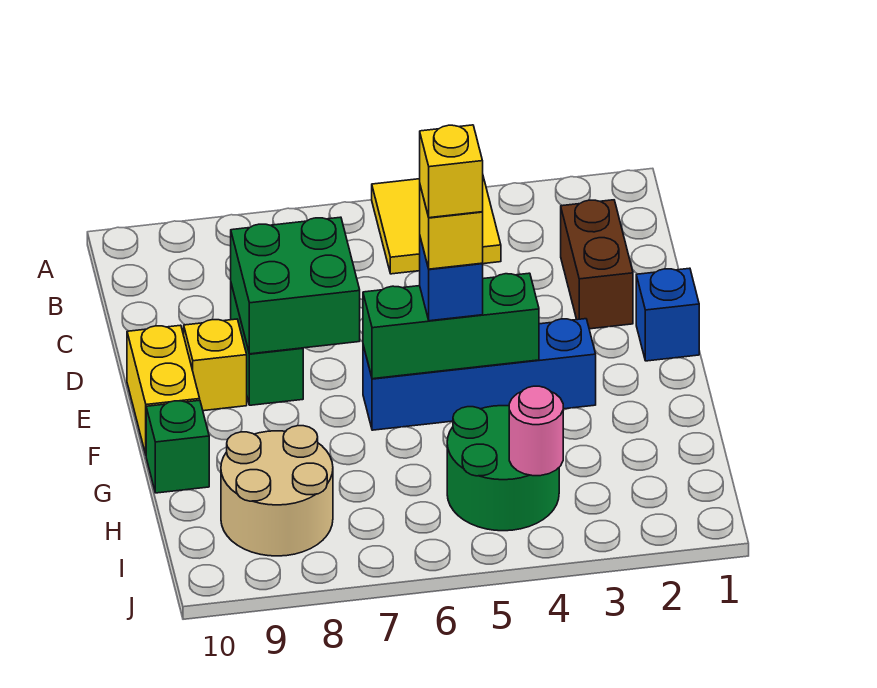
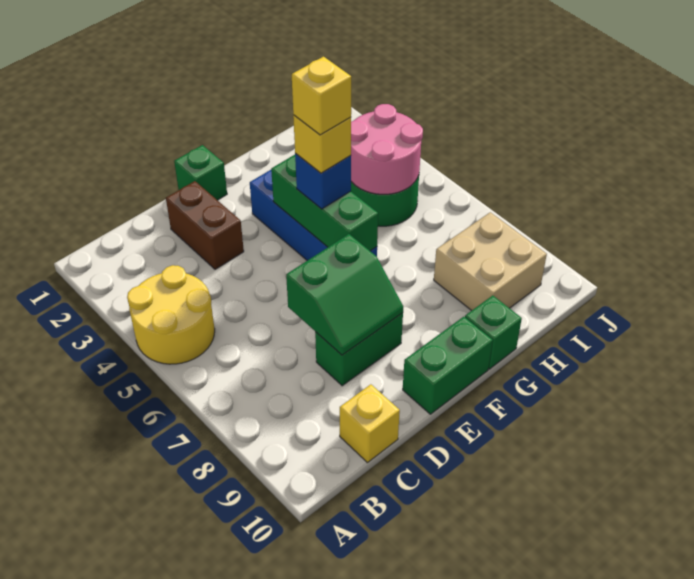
yellow 2x2 tile [372,177,501,274] -> yellow 2x2 round brick [127,265,215,364]
brown 1x2 brick [561,200,633,329] -> brown 1x2 brick turned to [166,181,244,269]
green 2x2 brick [231,217,360,354] -> green 2x2 slope [286,234,403,355]
blue 1x1 brick [636,268,699,361] -> green 1x1 brick [174,145,227,200]
yellow 1x1 brick [184,319,247,411] -> yellow 1x1 brick moved to [340,384,400,463]
yellow 1x2 brick [127,325,200,454] -> green 1x2 brick [403,317,493,414]
tan 2x2 round brick [221,426,333,556] -> tan 2x2 brick [434,212,547,311]
pink 1x1 round brick [509,386,563,476] -> pink 2x2 round brick [351,104,423,194]

